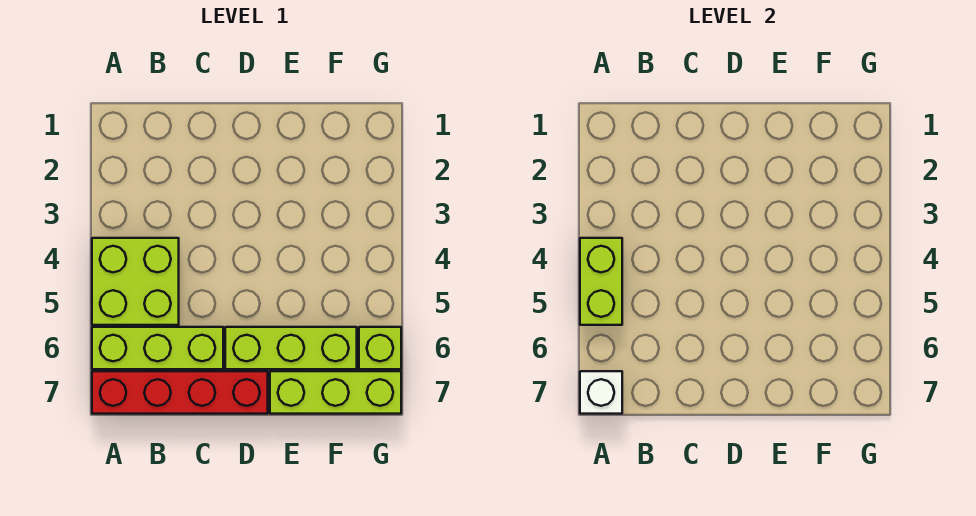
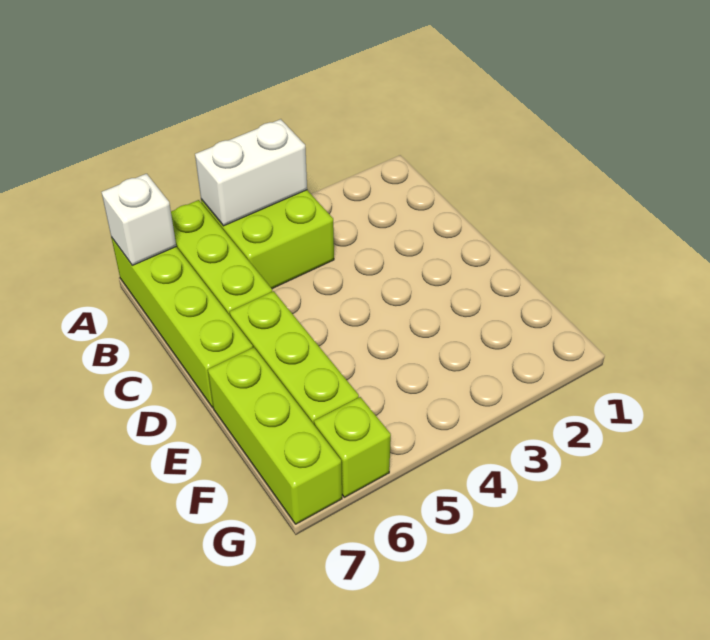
lime 1x2 brick [580,238,622,325] -> white 1x2 brick [195,119,307,226]
red 1x4 brick [92,371,268,414] -> lime 1x4 brick [111,237,253,407]

